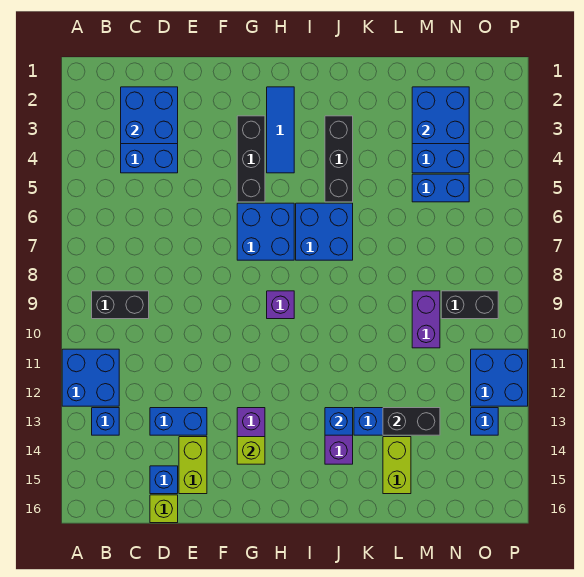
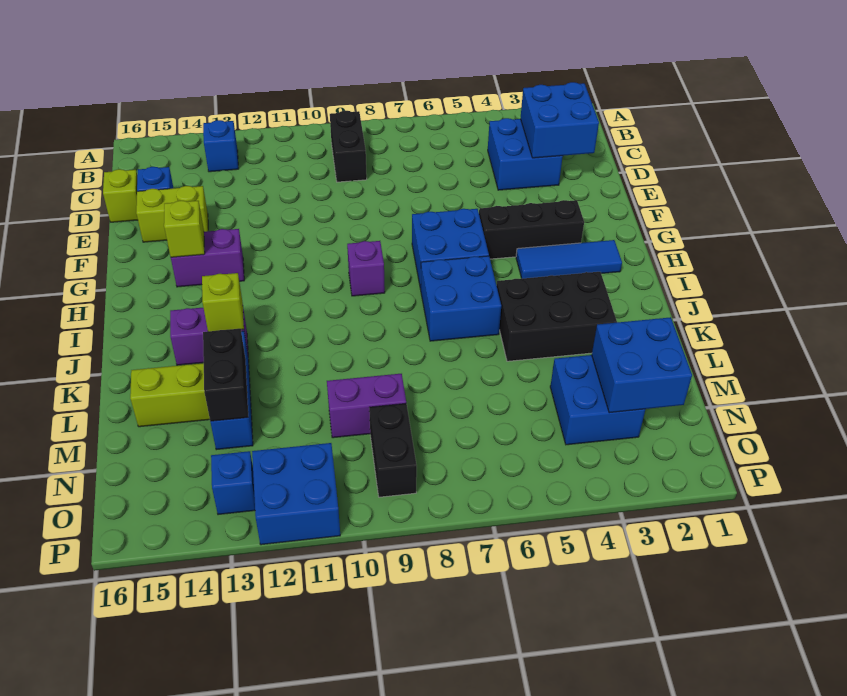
blue 2x2 brick [62,349,119,406] -> none
blue 1x2 brick [150,408,207,435] -> none
black 1x3 brick [325,116,353,202] -> black 2x3 brick [497,272,617,361]
blue 1x1 brick [325,408,353,435] -> lime 1x1 brick [202,273,244,331]
blue 1x2 brick [412,174,469,202] -> none

